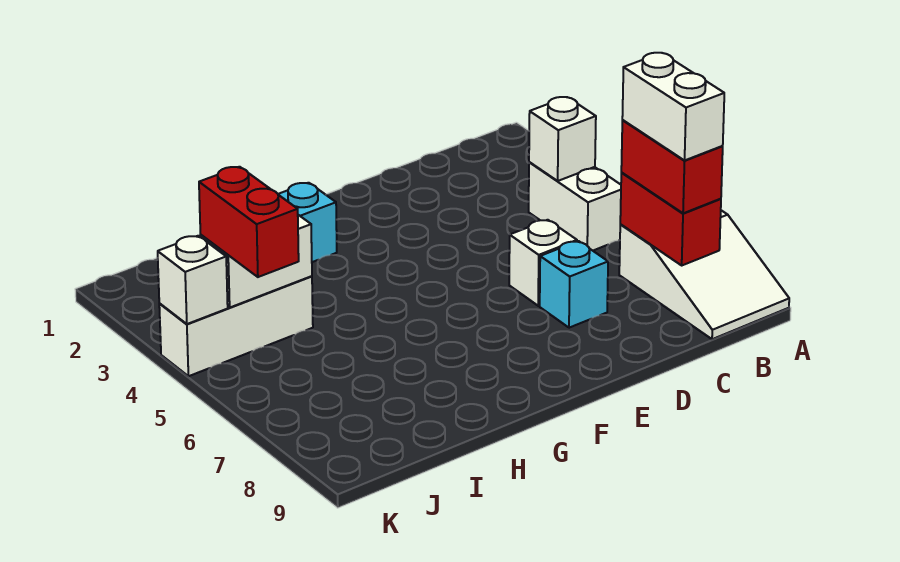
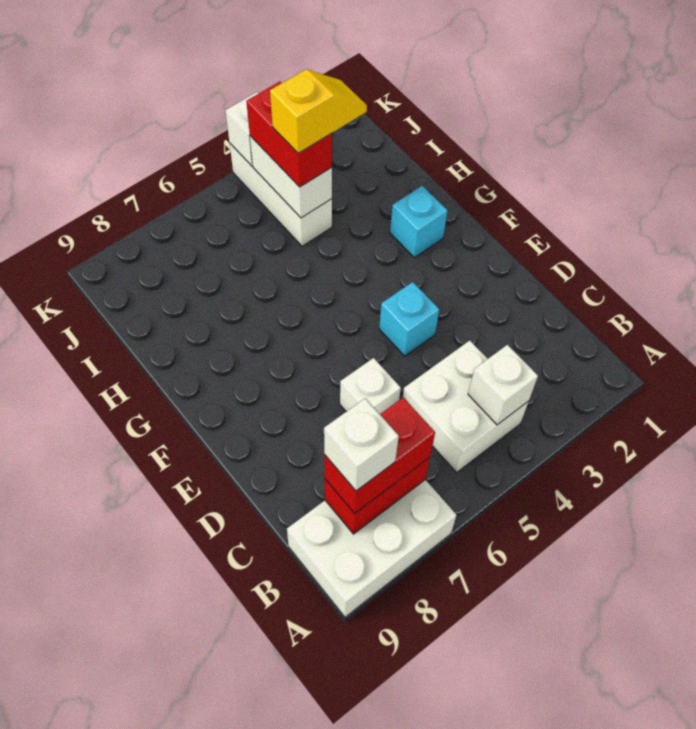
white 2x3 slope [619,210,789,339] -> white 2x3 brick [287,480,457,617]
white 1x2 brick [529,162,621,251] -> white 2x2 brick [403,341,529,473]
white 1x2 brick [622,53,724,160] -> white 1x1 brick [324,398,399,491]
cyan 1x1 brick [540,241,608,328] -> cyan 1x1 brick moved to [379,282,439,356]
none -> yellow 1x2 slope [270,69,367,153]
red 1x2 brick [199,167,299,277] -> red 1x2 brick turned to [246,82,332,187]

